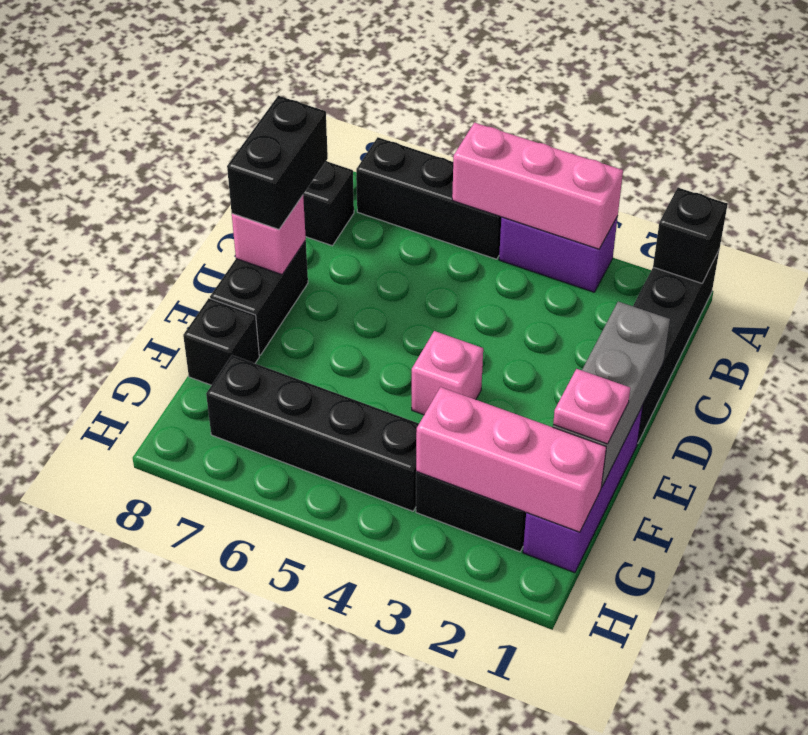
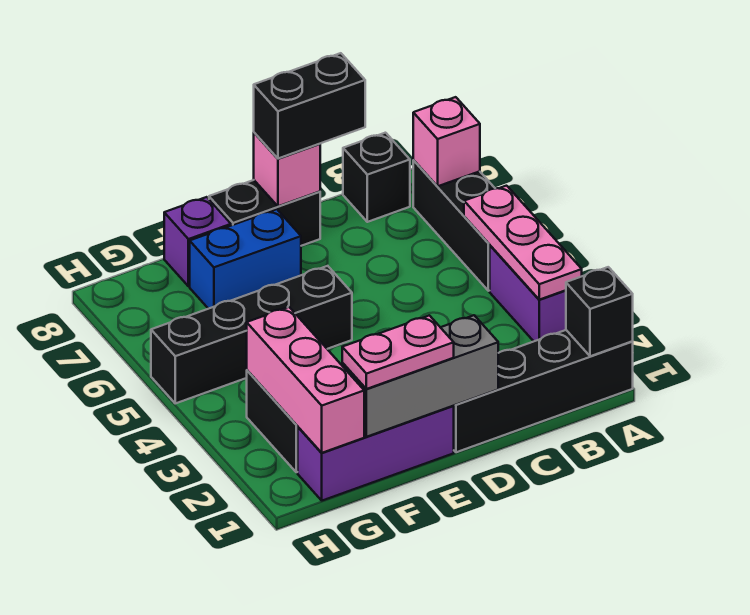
pink 1x3 brick [452,123,623,249] -> pink 1x3 plate [464,186,582,300]
pink 1x1 brick [412,331,483,415] -> pink 1x1 brick moved to [413,97,480,186]
none -> blue 1x2 brick [190,209,301,309]
pink 1x1 plate [553,369,630,444] -> pink 1x2 plate [342,315,454,389]
black 1x1 brick [183,298,259,385] -> purple 1x1 brick [164,197,231,286]
black 1x4 brick [206,355,419,511] -> black 1x4 brick turned to [151,266,352,403]

